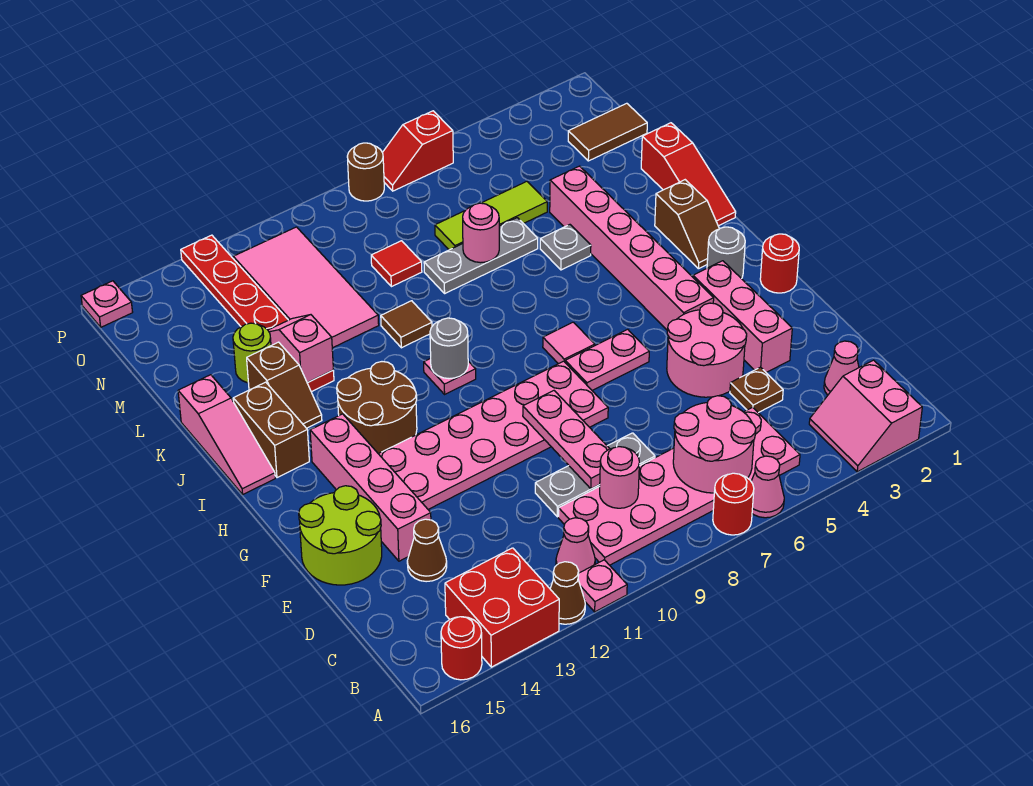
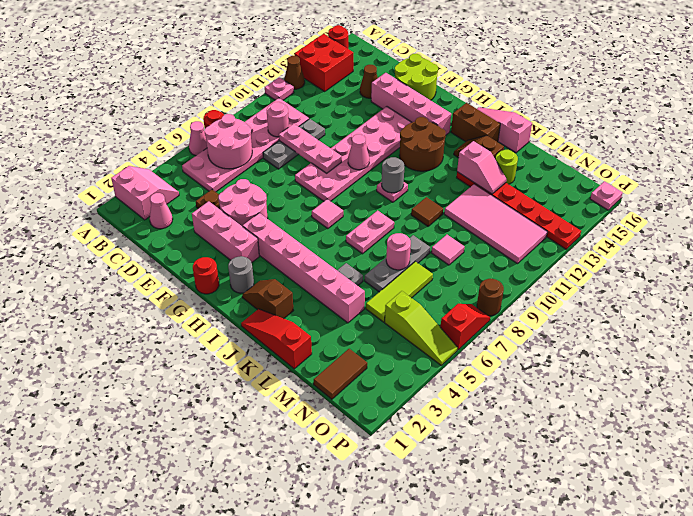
pink 1x1 cone [556,518,595,573] -> pink 1x1 cone moved to [348,134,369,170]
pink 1x2 plate [565,329,649,390] -> pink 1x2 plate moved to [346,211,394,254]
red 1x1 tile [371,241,422,287] -> pink 1x1 tile [432,235,464,265]
none -> lime 1x3 slope [385,291,458,365]

